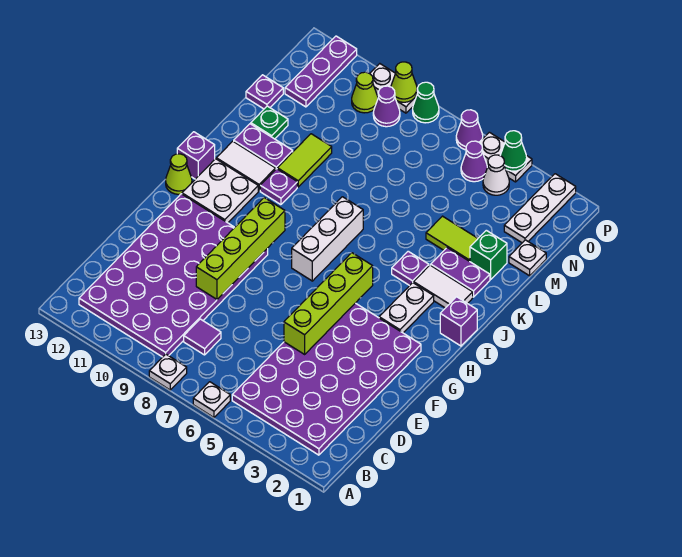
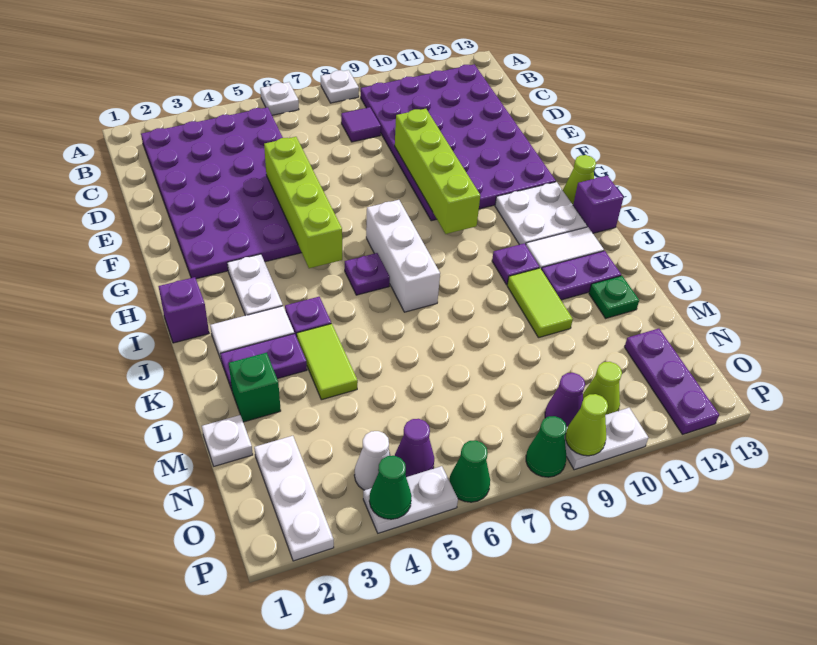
lime 1x2 tile [426,216,478,261] -> lime 1x2 tile turned to [297,324,358,400]
purple 1x1 plate [246,75,283,109] -> purple 1x1 plate moved to [345,253,390,295]
purple 1x1 cone [456,110,483,150] -> green 1x1 cone [450,440,490,502]

